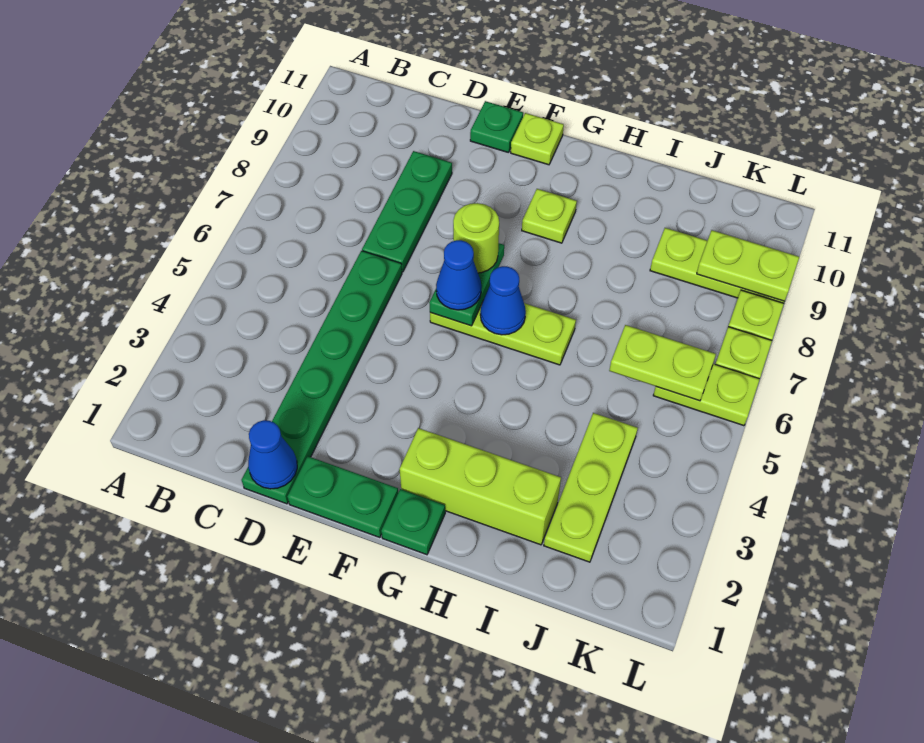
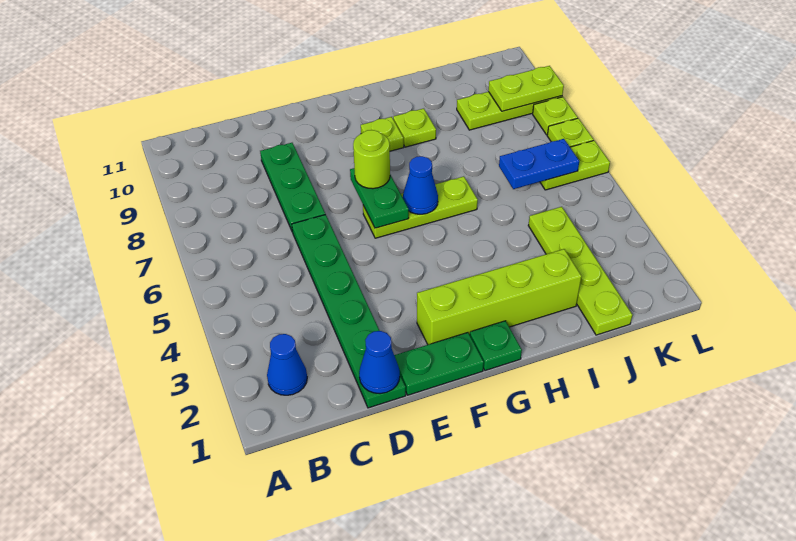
green 1x1 plate [470,101,523,153] -> none
blue 1x1 cone [436,240,481,310] -> blue 1x1 cone moved to [267,334,307,395]
lime 1x1 plate [511,113,564,165] -> lime 1x1 plate moved to [393,109,436,147]
lime 1x3 brick [399,428,561,545] -> lime 1x4 brick [417,249,582,345]
lime 1x3 plate [544,413,638,562] -> lime 1x4 plate [528,207,632,335]
lime 1x2 plate [609,325,716,401] -> blue 1x2 plate [499,139,579,189]

